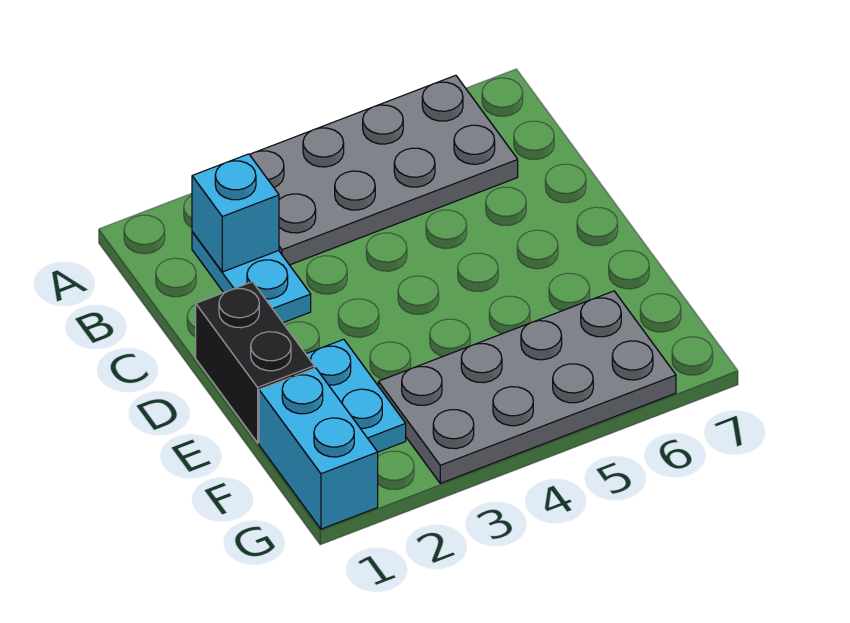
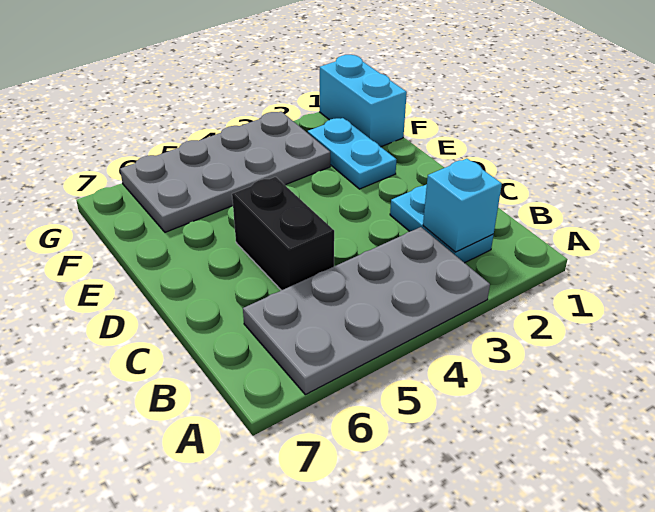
black 1x2 brick [196,282,314,443] -> black 1x2 brick moved to [232,177,334,290]

